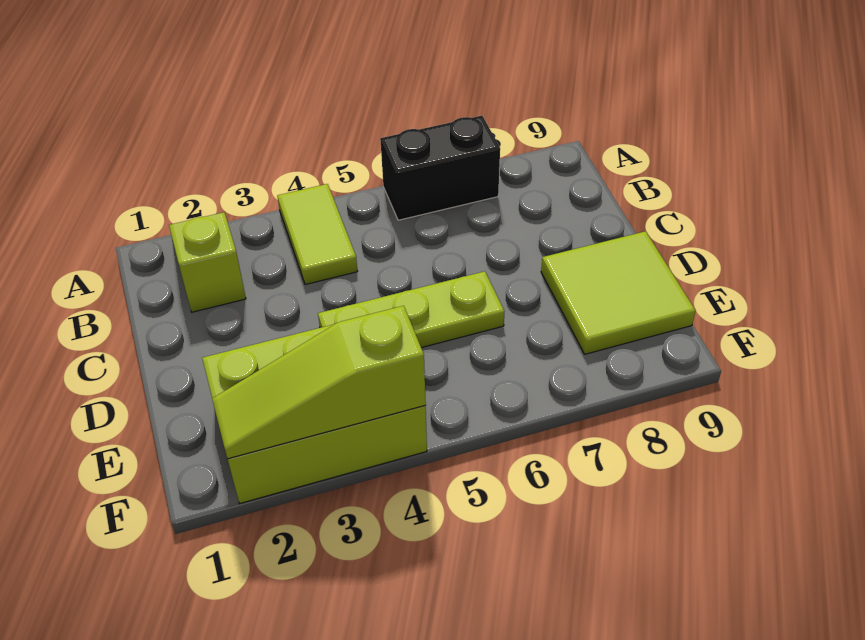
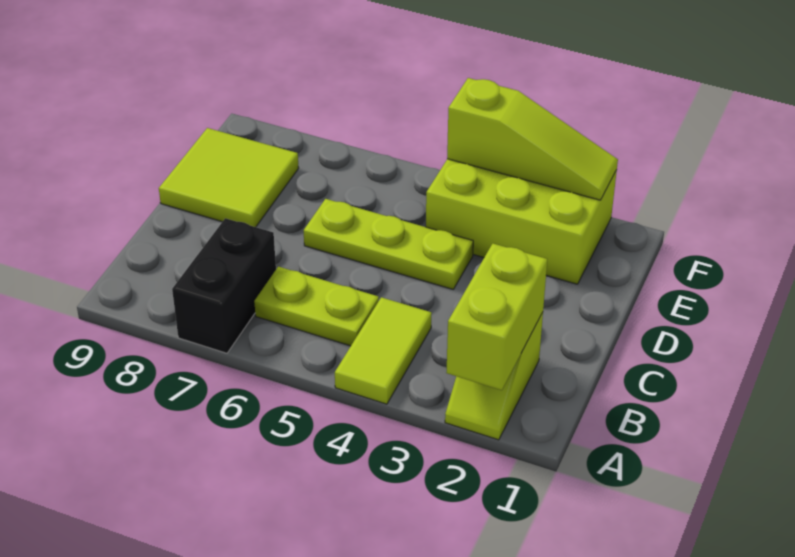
none -> lime 1x2 brick [446,244,547,390]
black 1x2 brick [380,116,500,220] -> black 1x2 brick turned to [172,218,276,353]
none -> lime 1x2 plate [254,267,379,346]

